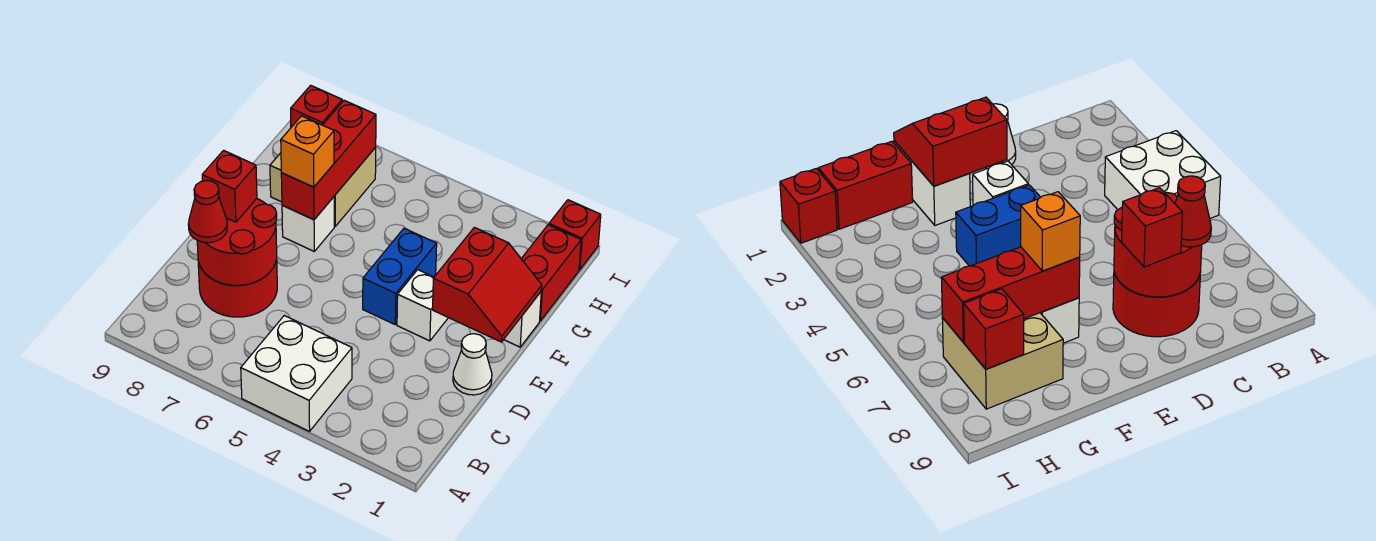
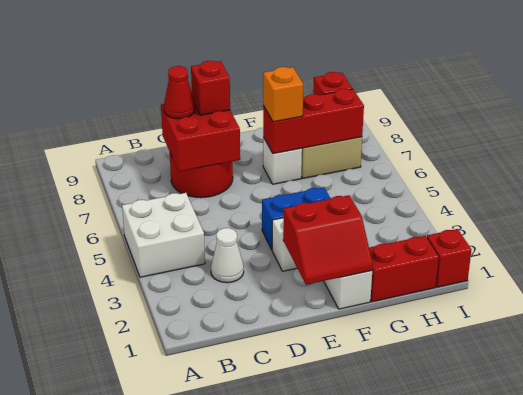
red 2x2 round brick [197,199,277,285] -> red 2x2 brick [161,104,240,171]
white 1x1 cone [453,334,492,395] -> white 1x1 cone moved to [211,228,244,283]

